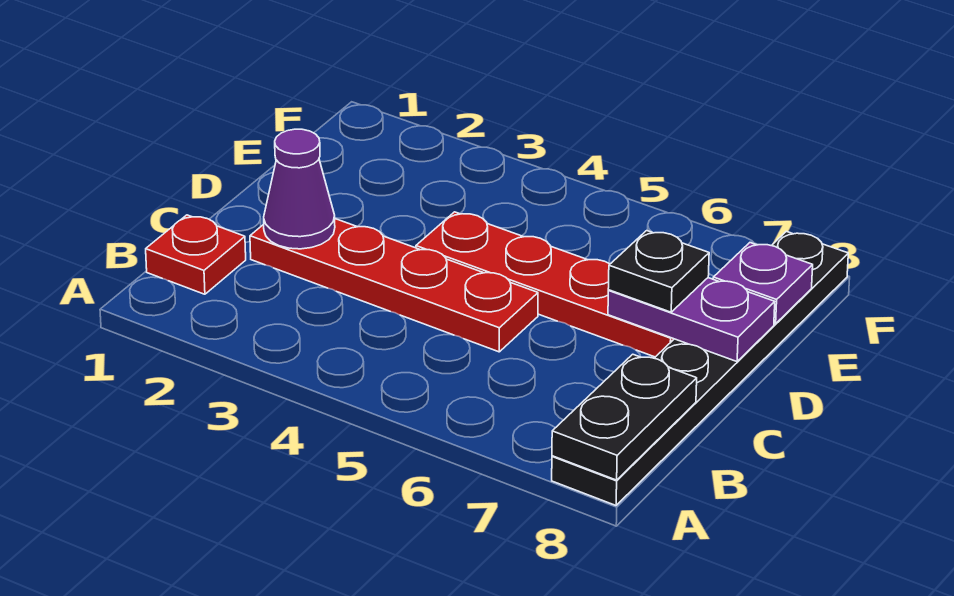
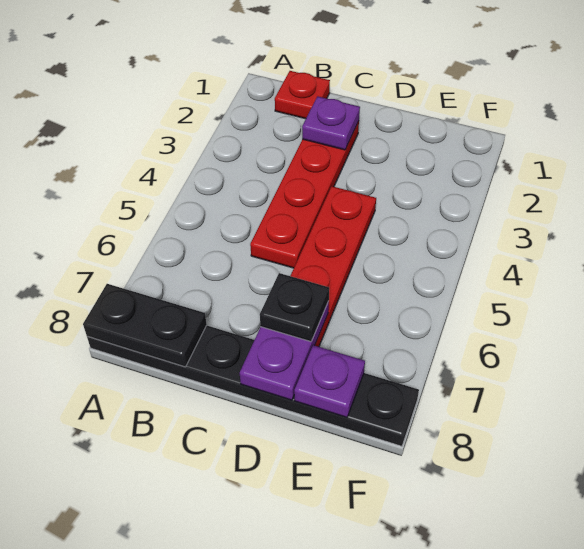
purple 1x1 cone [264,129,335,249] -> purple 1x1 plate [302,96,360,150]

